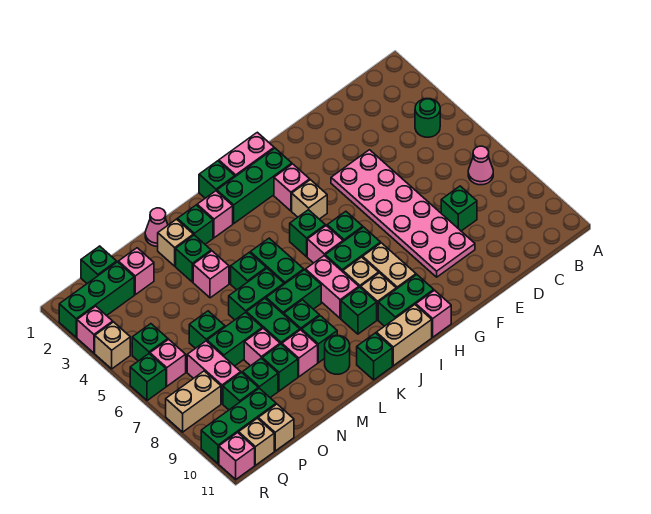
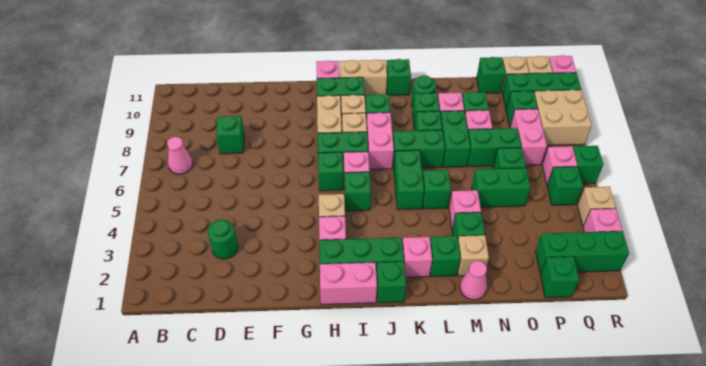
green 1x1 round brick [415,98,440,137] -> green 1x1 round brick moved to [208,220,238,259]
pink 2x6 plate [331,150,475,277] -> none
green 1x2 brick [229,268,284,320] -> green 1x2 brick moved to [472,168,530,207]
pink 1x1 brick [118,248,154,295] -> none
green 1x1 brick [243,358,278,398] -> green 1x1 brick moved to [477,57,506,93]
tan 1x2 brick [166,371,221,432] -> tan 2x2 brick [534,90,592,145]

